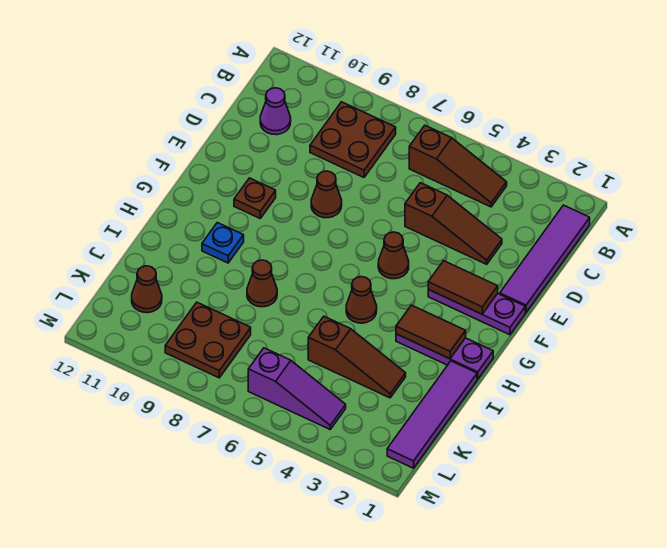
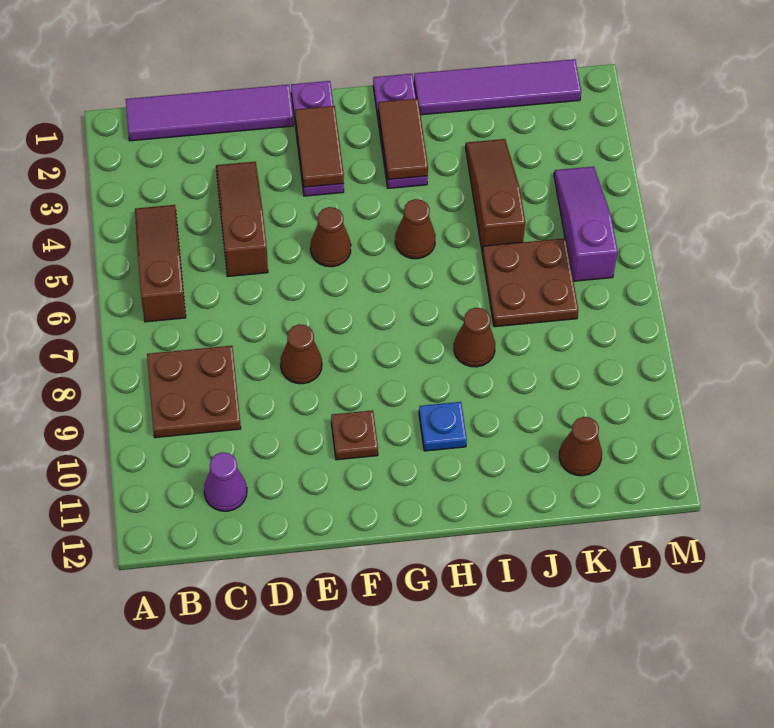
brown 2x2 plate [165,302,251,378] -> brown 2x2 plate moved to [482,238,578,327]

